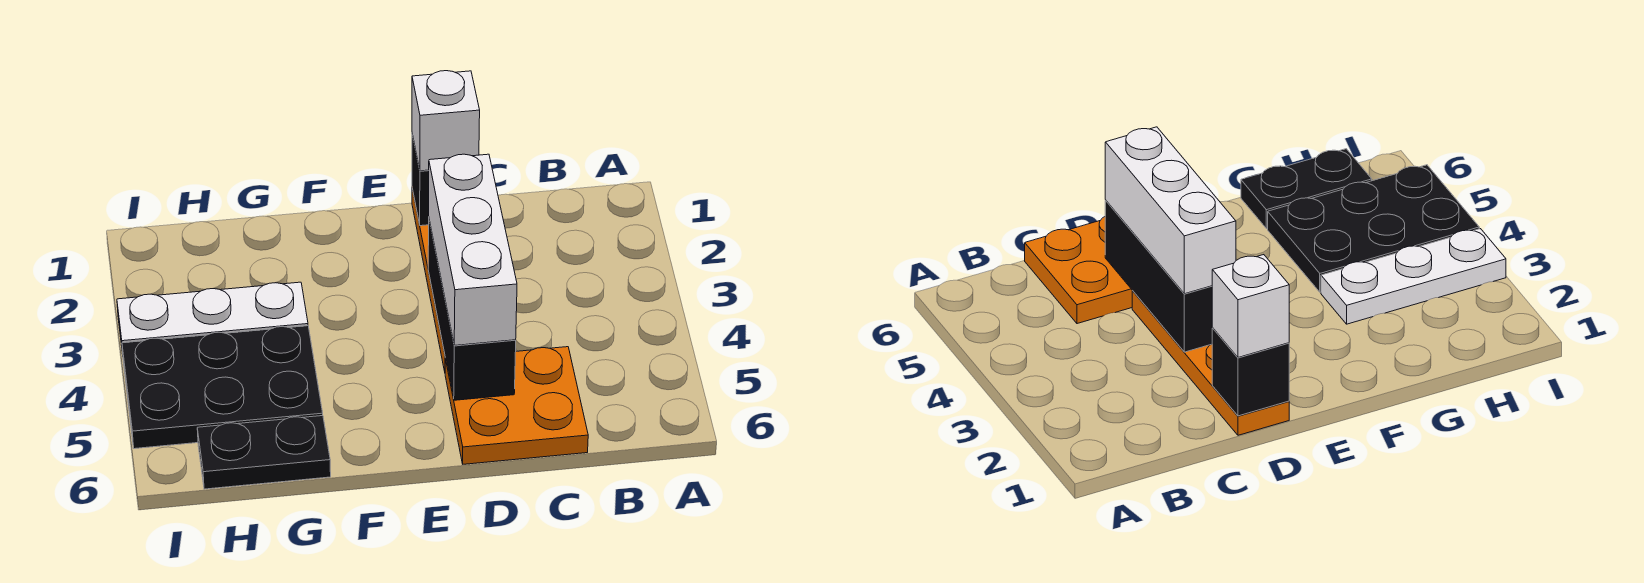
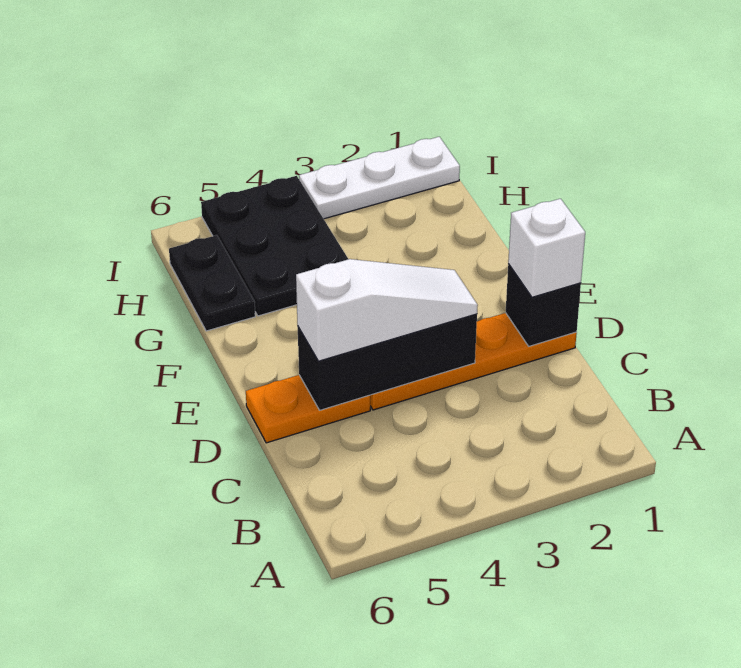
orange 2x2 plate [445,347,588,464] -> orange 1x2 plate [246,375,370,443]
white 1x3 brick [428,154,517,345] -> white 1x3 slope [296,259,478,361]
white 1x3 plate [117,282,308,354] -> white 1x3 plate turned to [299,137,460,219]

